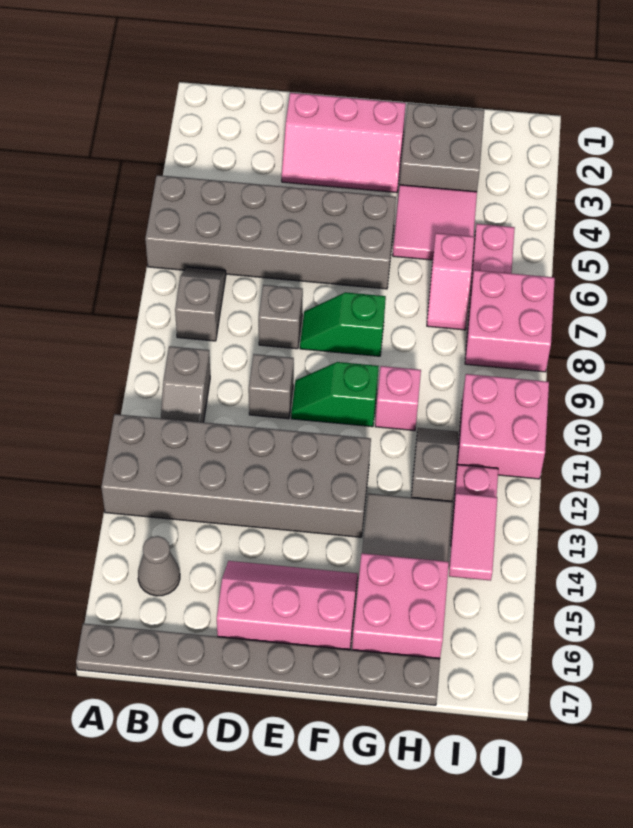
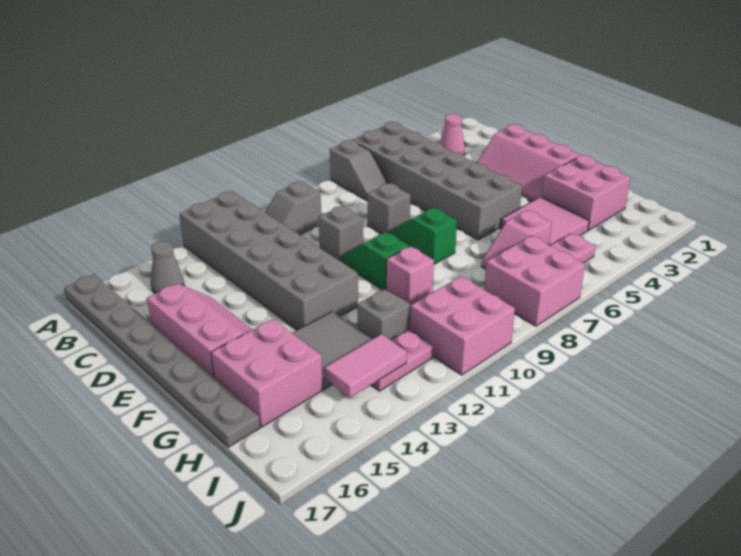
none -> pink 1x1 cone [440,114,465,155]
grey 1x2 slope [175,267,226,341] -> grey 1x2 slope turned to [330,140,388,201]
grey 2x2 brick [400,103,484,192] -> pink 2x2 brick [542,155,631,230]

